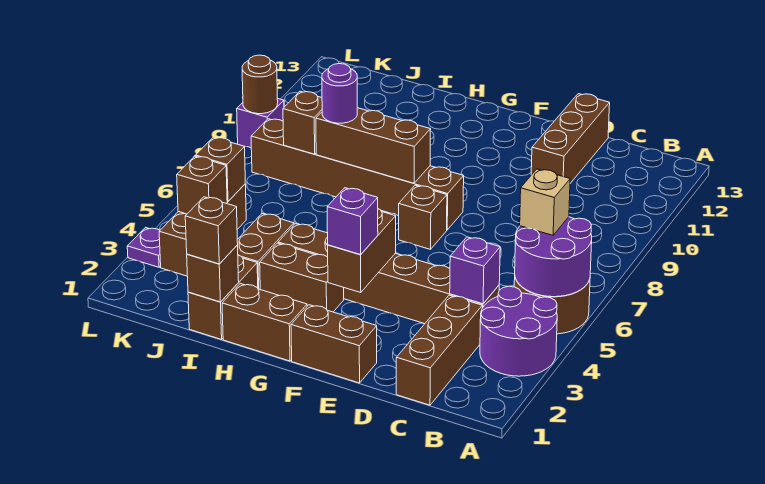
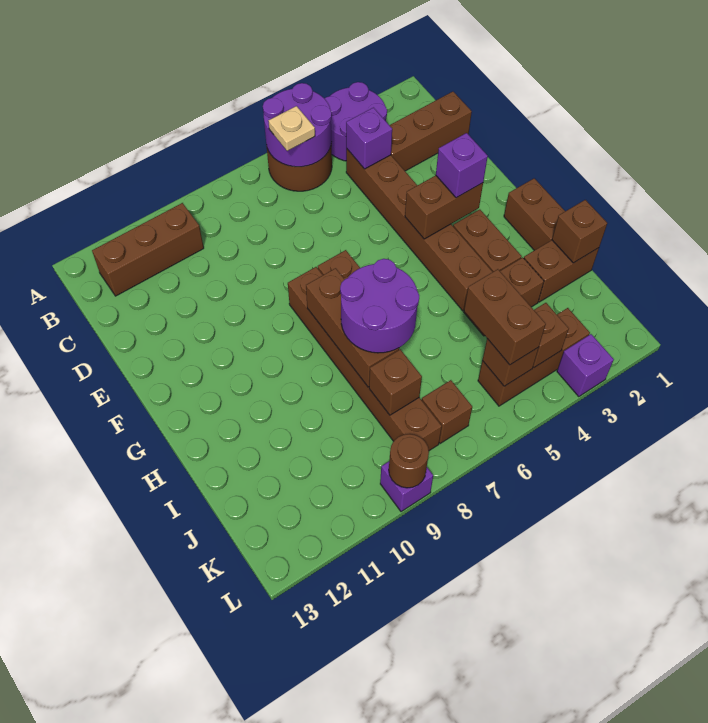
tan 1x1 brick [520,169,570,235] -> tan 1x1 plate [268,106,315,151]
brown 1x3 brick [531,94,610,183] -> brown 1x3 brick moved to [92,203,204,296]
brown 1x2 brick [291,305,377,383] -> brown 1x2 brick moved to [464,269,546,365]
brown 1x1 brick [185,197,238,264] -> brown 1x1 brick moved to [422,380,472,444]
purple 1x1 round brick [322,64,357,123] -> purple 2x2 round brick [340,259,419,353]
purple 1x1 plate [127,227,161,267] -> purple 1x1 brick [557,334,614,397]

